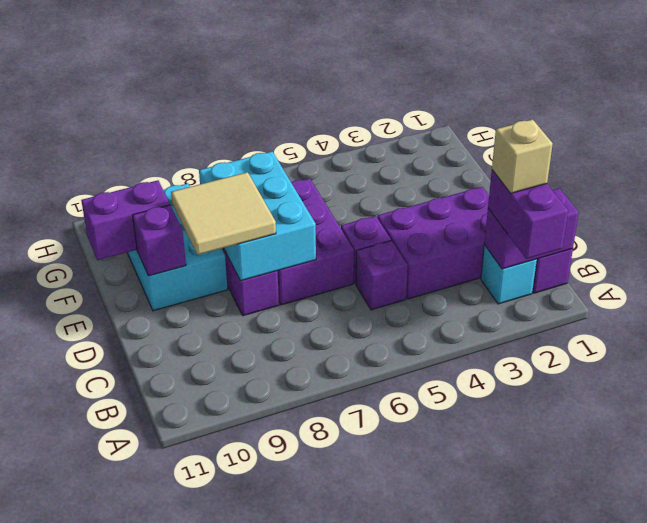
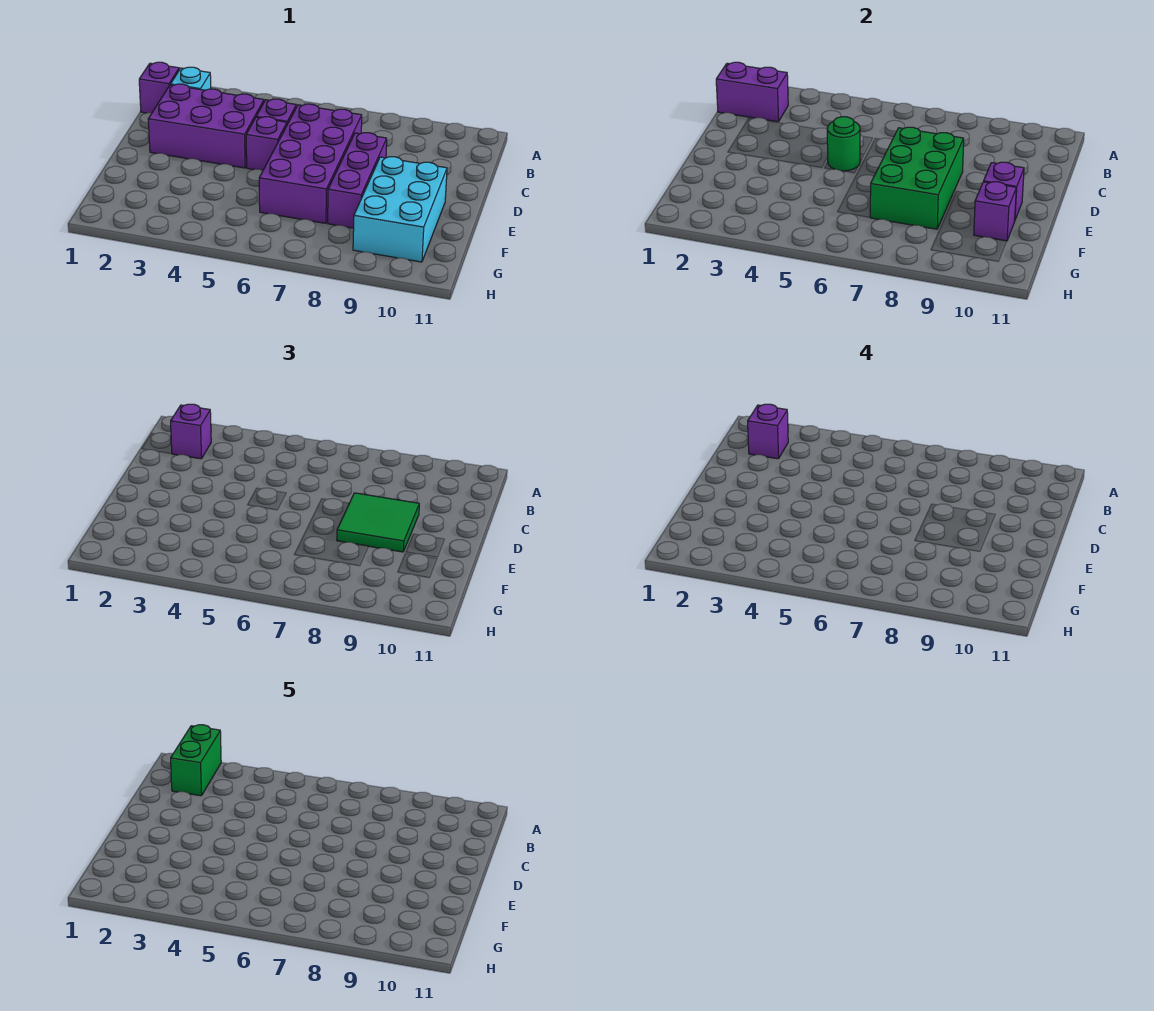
purple 1x2 brick [488,170,568,259] -> purple 1x1 brick [171,404,211,459]
none -> green 1x2 brick [171,725,221,796]
tan 1x1 brick [492,119,553,193] -> purple 1x1 brick [748,404,788,459]
none -> green 1x1 round brick [827,117,860,171]
purple 2x3 brick [278,178,354,305] -> purple 2x4 brick [259,104,362,223]
cyan 2x3 brick [199,152,316,281] -> green 2x3 brick [870,127,964,229]
tan 2x2 tile [171,172,276,255] -> green 2x2 tile [337,493,419,552]
purple 1x2 brick [81,180,170,260] -> purple 1x1 brick [974,182,1016,241]

